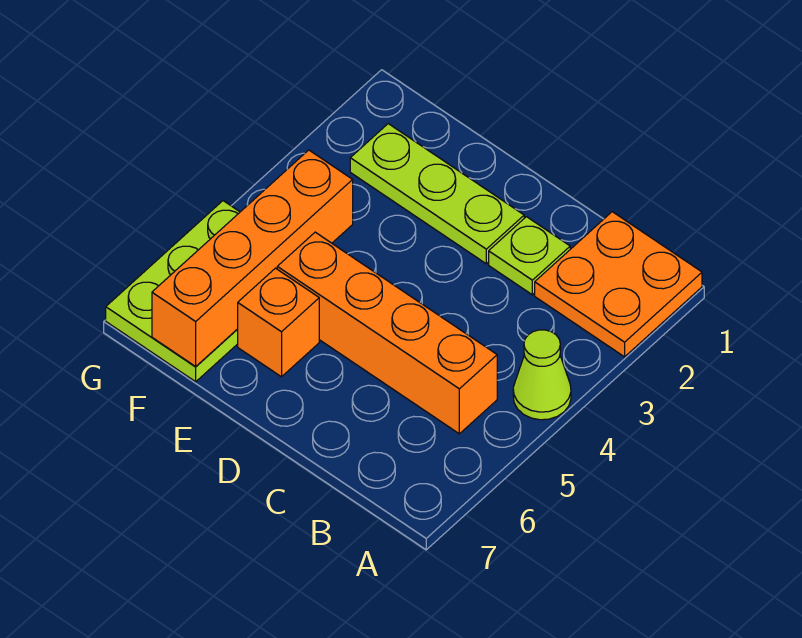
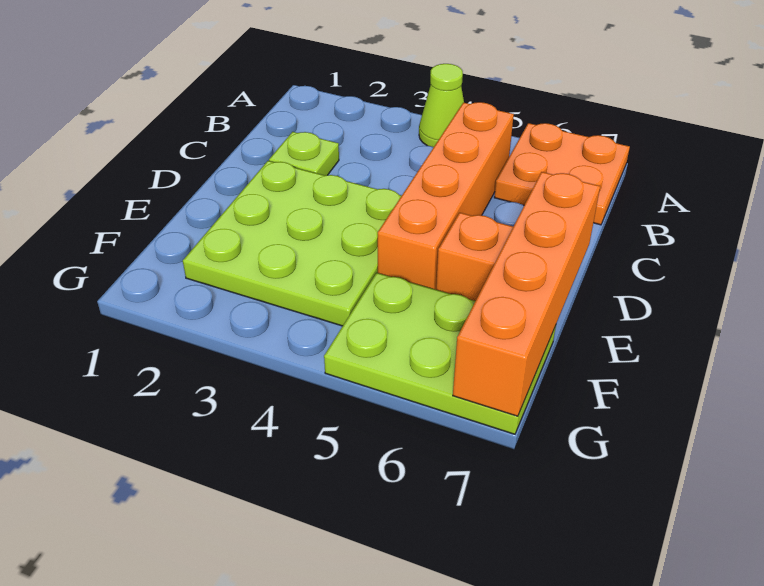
orange 2x2 plate [535,212,702,357] -> orange 2x2 plate moved to [494,123,630,225]
lime 1x3 plate [350,124,524,264] -> lime 3x3 plate [183,161,402,326]
orange 1x4 brick [152,150,353,366] -> orange 1x4 brick turned to [453,172,600,416]

